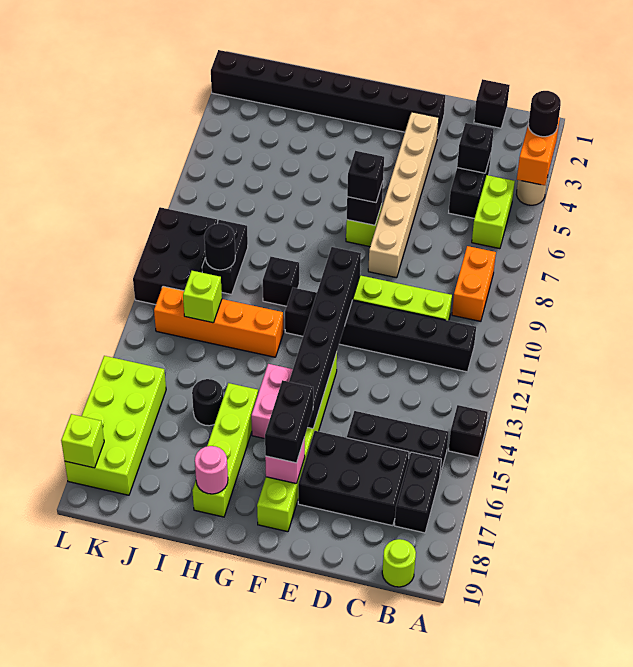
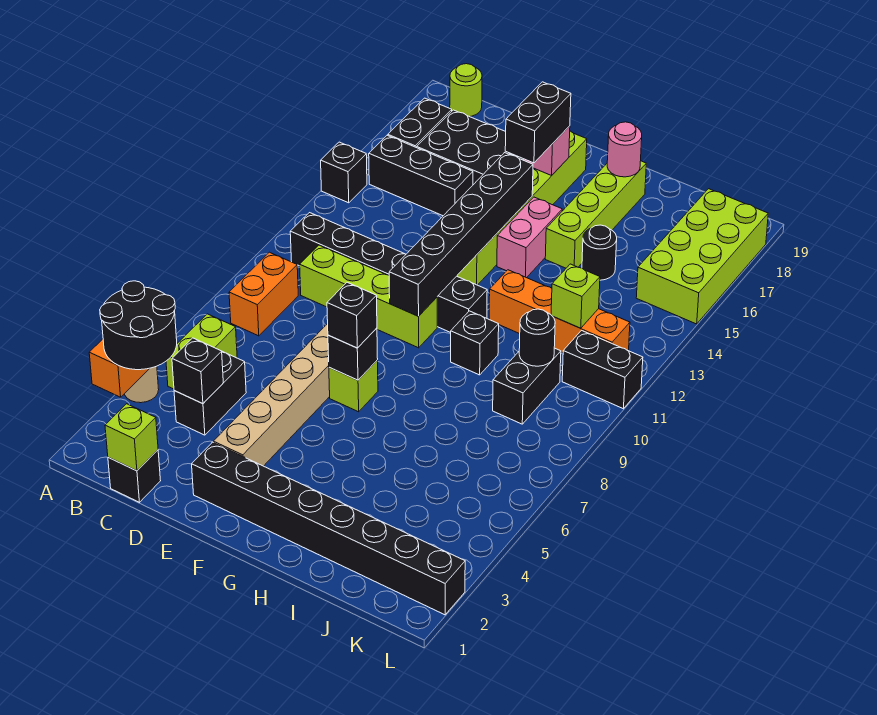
black 1x1 round brick [528,91,561,137] -> black 2x2 round brick [100,281,177,370]
black 2x3 brick [133,207,218,305] -> black 1x2 brick [562,331,643,409]
lime 1x1 brick [61,414,104,468] -> lime 1x1 brick moved to [105,404,158,471]

